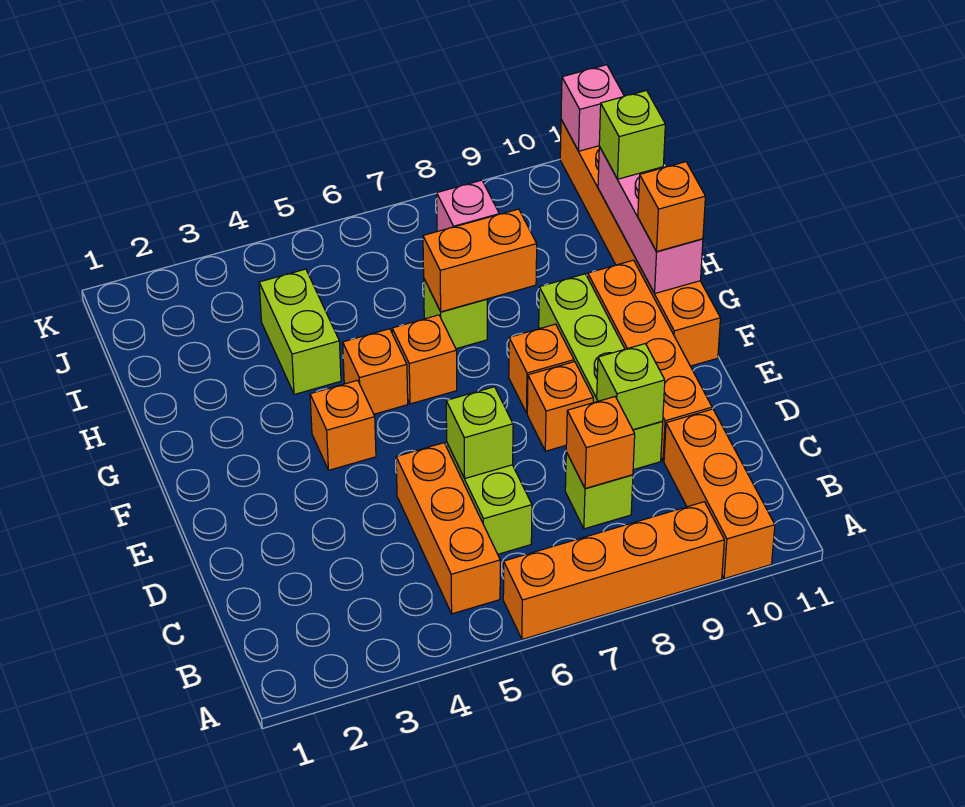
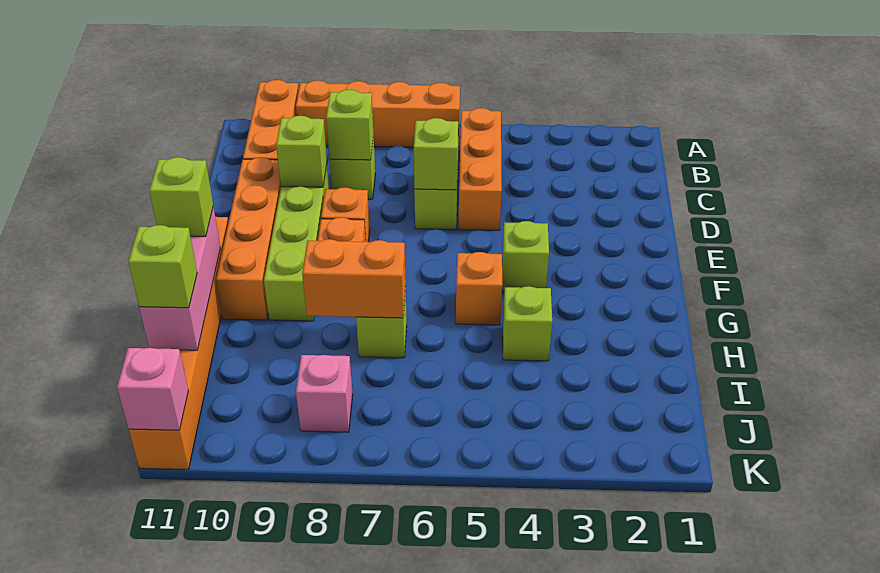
orange 1x1 brick [566,397,635,489] -> lime 1x1 brick [326,90,373,160]
orange 1x1 brick [310,380,376,470] -> lime 1x1 brick [502,221,549,292]
orange 1x1 brick [392,315,457,404] -> none
orange 1x1 brick [638,162,705,251] -> lime 1x1 brick [149,157,213,237]
lime 1x2 brick [259,269,341,394] -> lime 1x1 brick [503,286,552,361]

